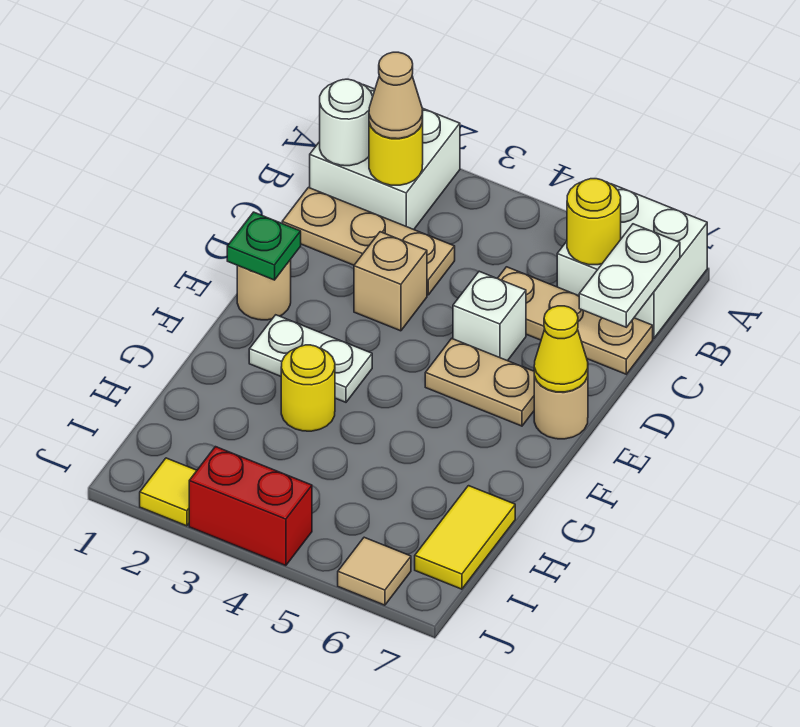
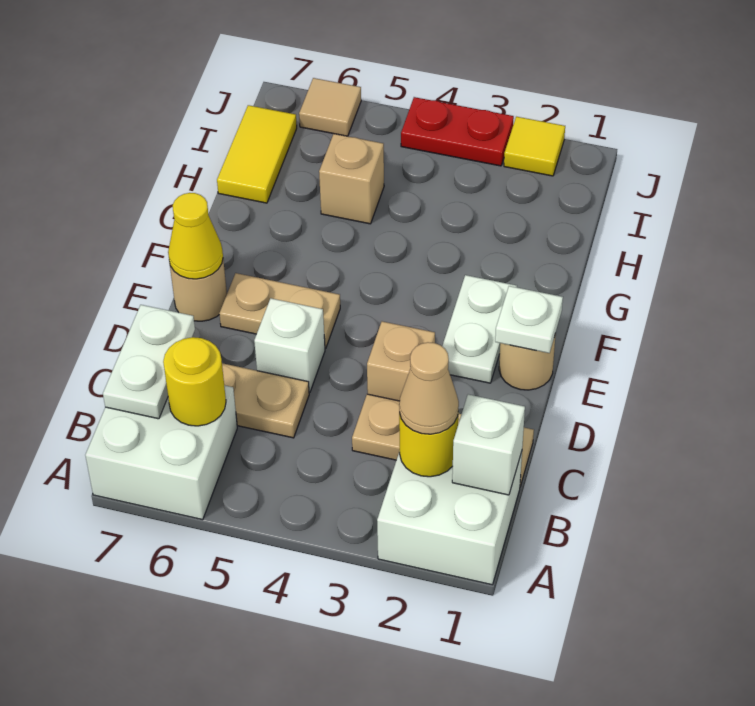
white 1x1 round brick [320,79,373,166] -> white 1x1 brick [452,394,525,495]
green 1x1 plate [227,212,301,280] -> white 1x1 plate [495,286,563,353]
white 1x2 plate [249,315,372,402] -> white 1x2 plate turned to [442,275,517,383]
yellow 1x1 round brick [281,345,335,431] -> none
none -> tan 1x1 brick [319,134,384,224]
red 1x2 brick [189,447,312,566] -> red 1x2 plate [401,97,514,166]

